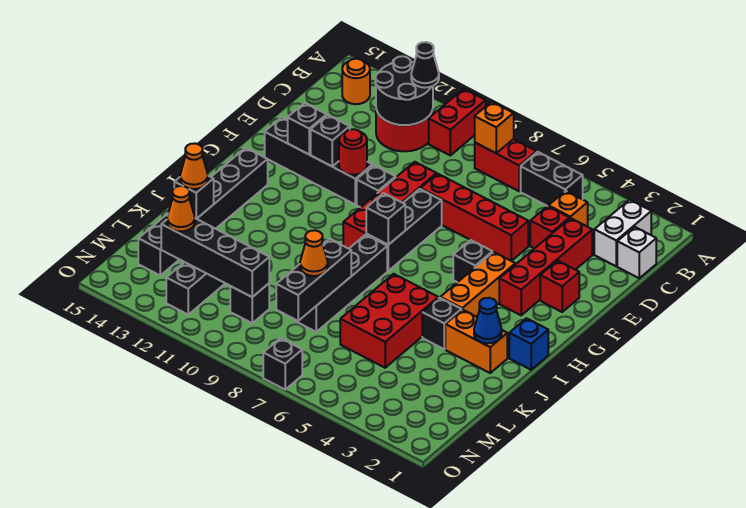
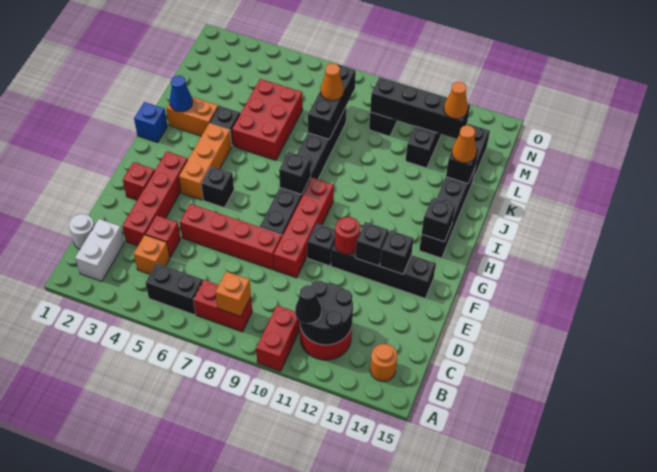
white 1x1 brick [617,227,656,278] -> white 1x1 round brick [69,214,94,249]
black 1x1 brick [263,338,302,389] -> black 1x1 brick moved to [422,198,455,242]

